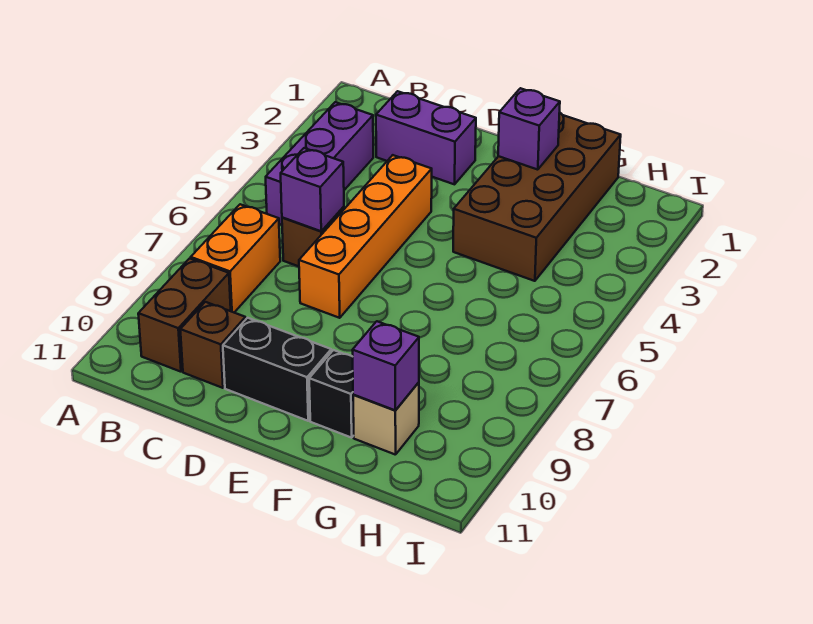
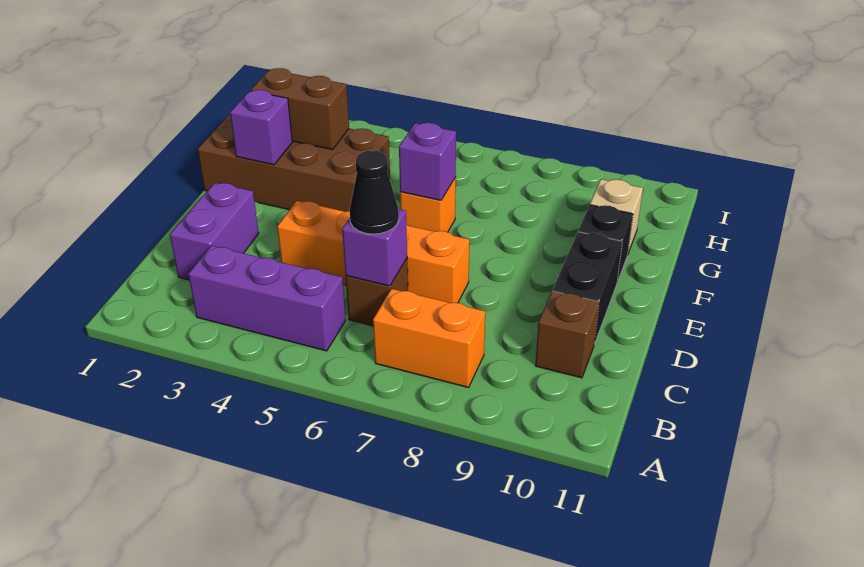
brown 1x2 brick [138,258,231,372] -> brown 1x2 brick moved to [251,68,349,149]
none -> black 1x1 cone [350,151,399,234]
none -> orange 1x1 brick [400,177,456,232]
purple 1x1 brick [353,321,419,410] -> purple 1x1 brick moved to [399,123,456,200]

